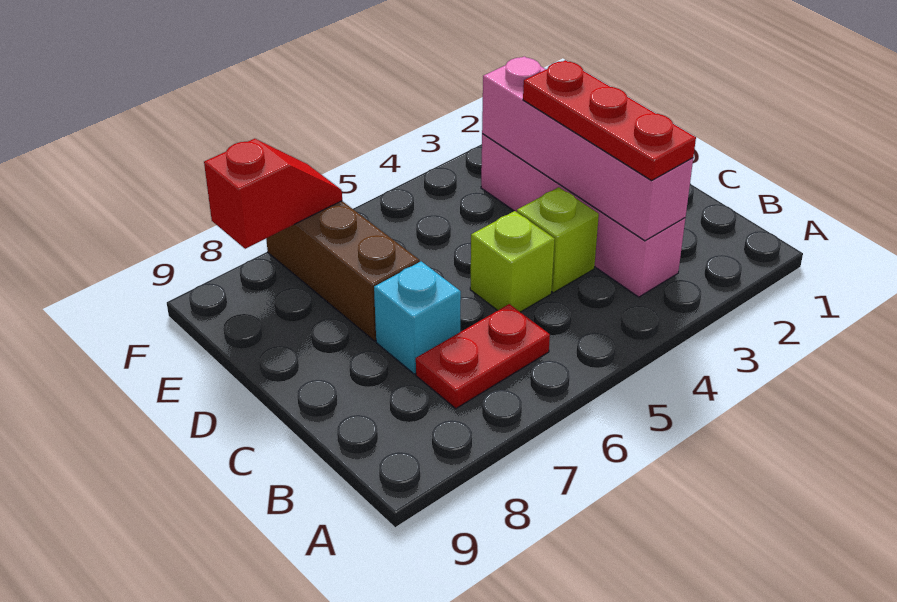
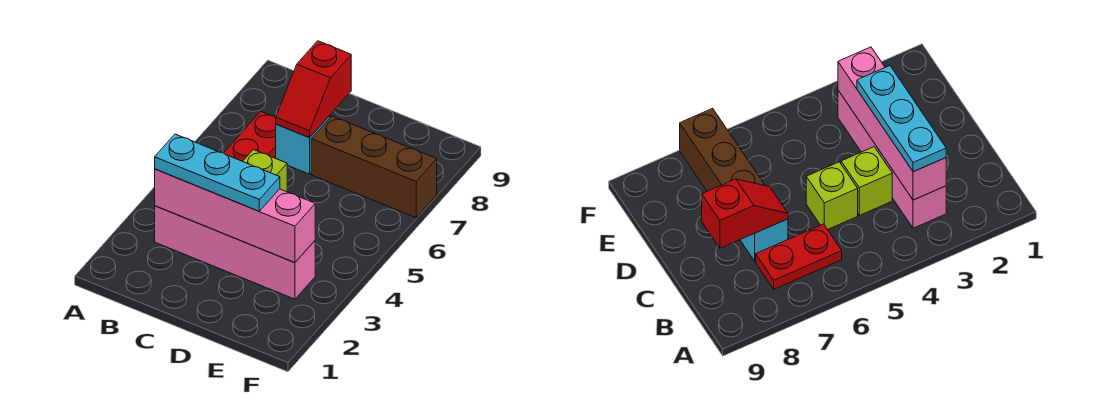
red 1x3 plate [523,60,696,181] -> cyan 1x3 plate [155,134,280,211]
red 1x2 slope [204,139,342,249] -> red 1x2 slope moved to [276,41,351,138]

